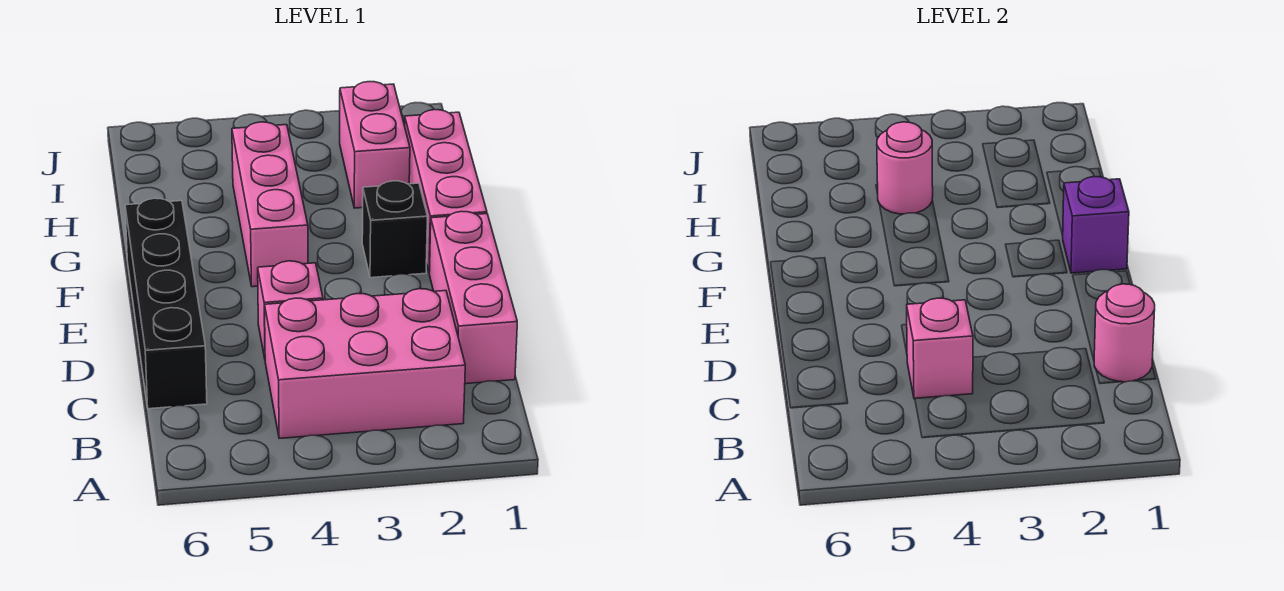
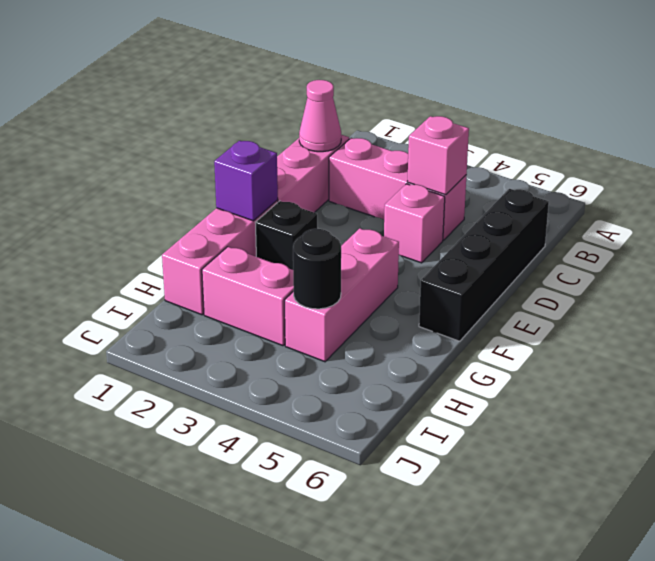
pink 2x3 brick [265,289,465,438] -> pink 1x3 brick [329,138,466,240]
pink 1x1 round brick [1094,284,1155,382] -> pink 1x1 cone [299,80,341,152]
pink 1x2 brick [340,82,410,208] -> pink 1x2 brick turned to [202,247,294,346]
pink 1x1 round brick [877,122,933,214] -> black 1x1 round brick [293,229,341,309]

